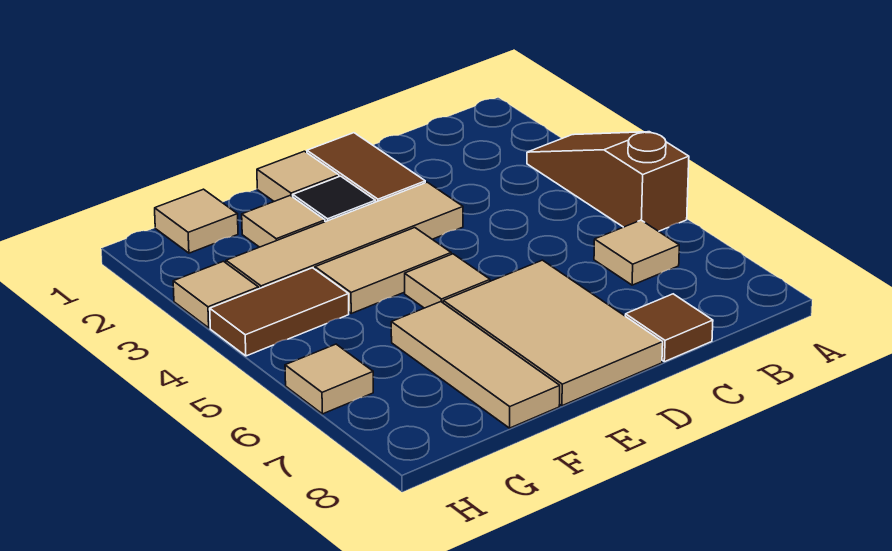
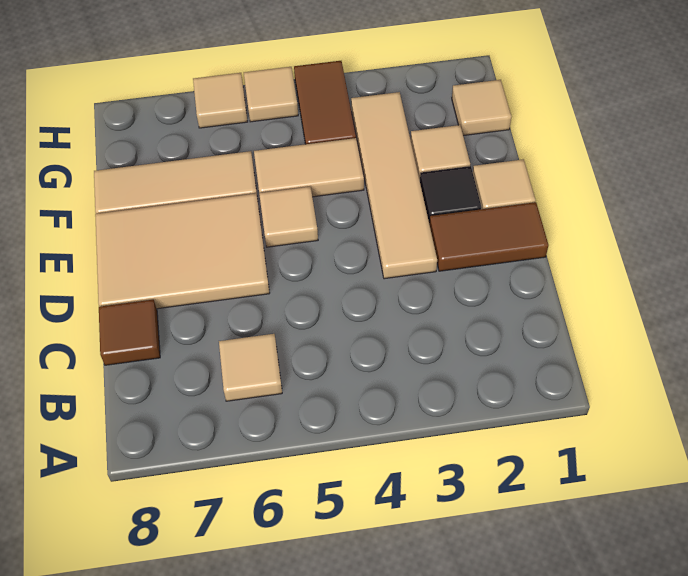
brown 1x3 slope [527,132,689,231] -> none
tan 1x2 tile [315,228,451,313] -> tan 1x2 tile turned to [254,138,364,197]
tan 1x1 tile [173,261,259,328] -> tan 1x1 tile moved to [244,67,298,122]

